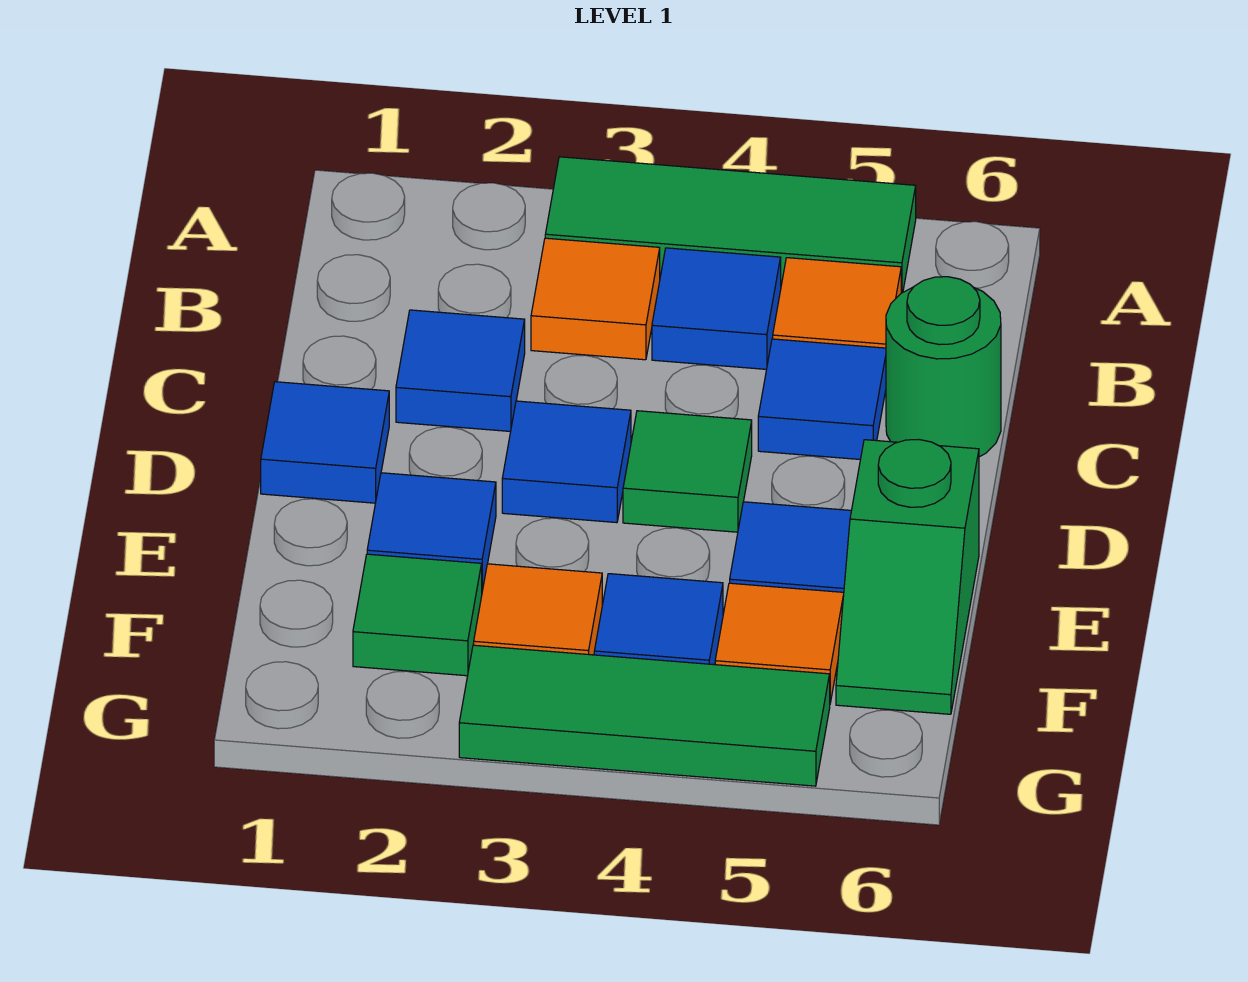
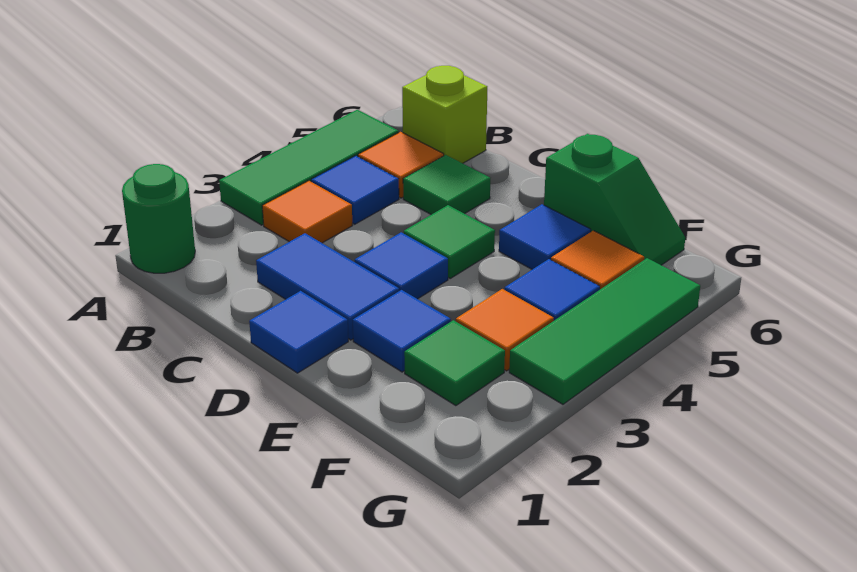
none -> lime 1x1 brick [402,66,487,163]
blue 1x1 tile [396,310,525,431] -> blue 1x2 tile [256,233,399,340]
blue 1x1 tile [758,339,886,460] -> green 1x1 tile [403,155,490,215]
green 1x1 round brick [886,277,1001,457] -> green 1x1 round brick moved to [122,164,195,273]

